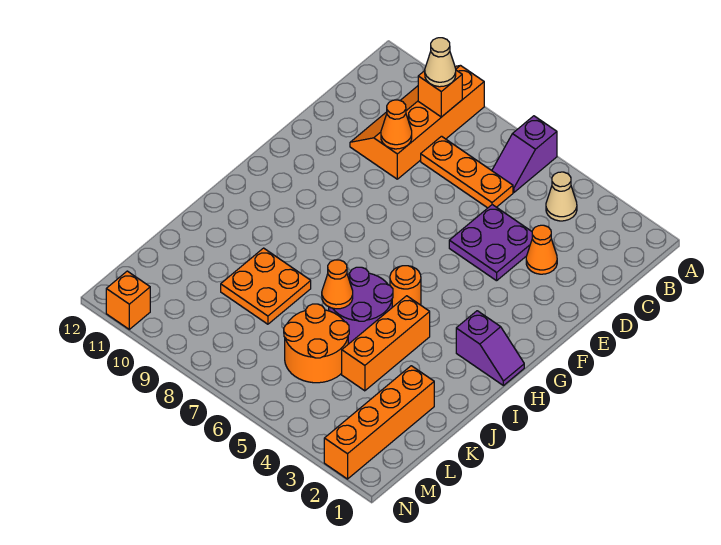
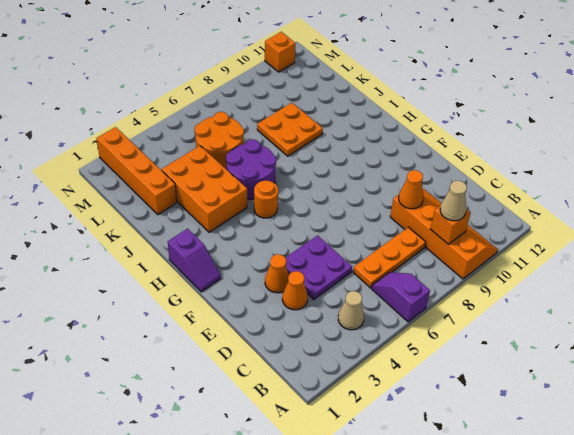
purple 1x2 slope [456,311,524,386] -> purple 1x2 slope turned to [168,229,221,292]
orange 1x3 brick [342,296,430,391] -> orange 2x3 brick [161,146,247,232]
orange 1x1 cone [322,260,353,309] -> orange 1x1 cone moved to [265,254,289,293]

